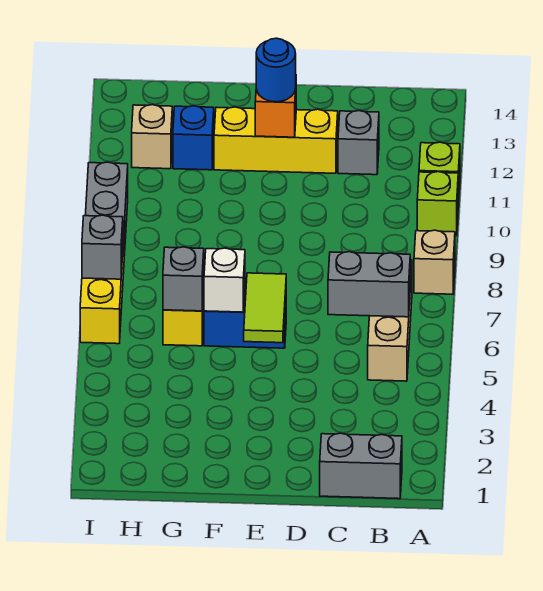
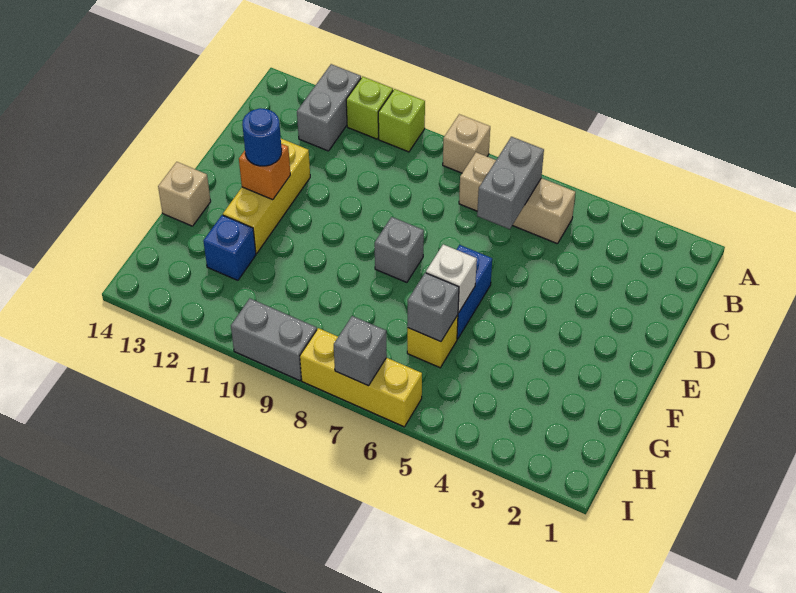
grey 1x2 brick [320,433,402,499] -> grey 1x2 brick moved to [297,64,361,151]
grey 1x1 brick [338,111,379,175] -> grey 1x1 brick moved to [375,217,424,282]
lime 1x2 tile [244,273,286,343] -> none
tan 1x1 brick [132,105,172,169] -> tan 1x1 brick moved to [158,162,211,226]

